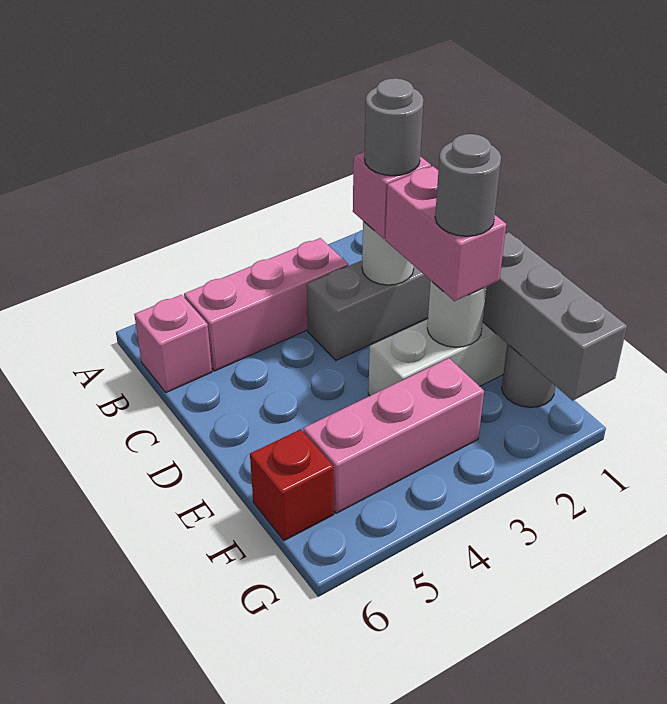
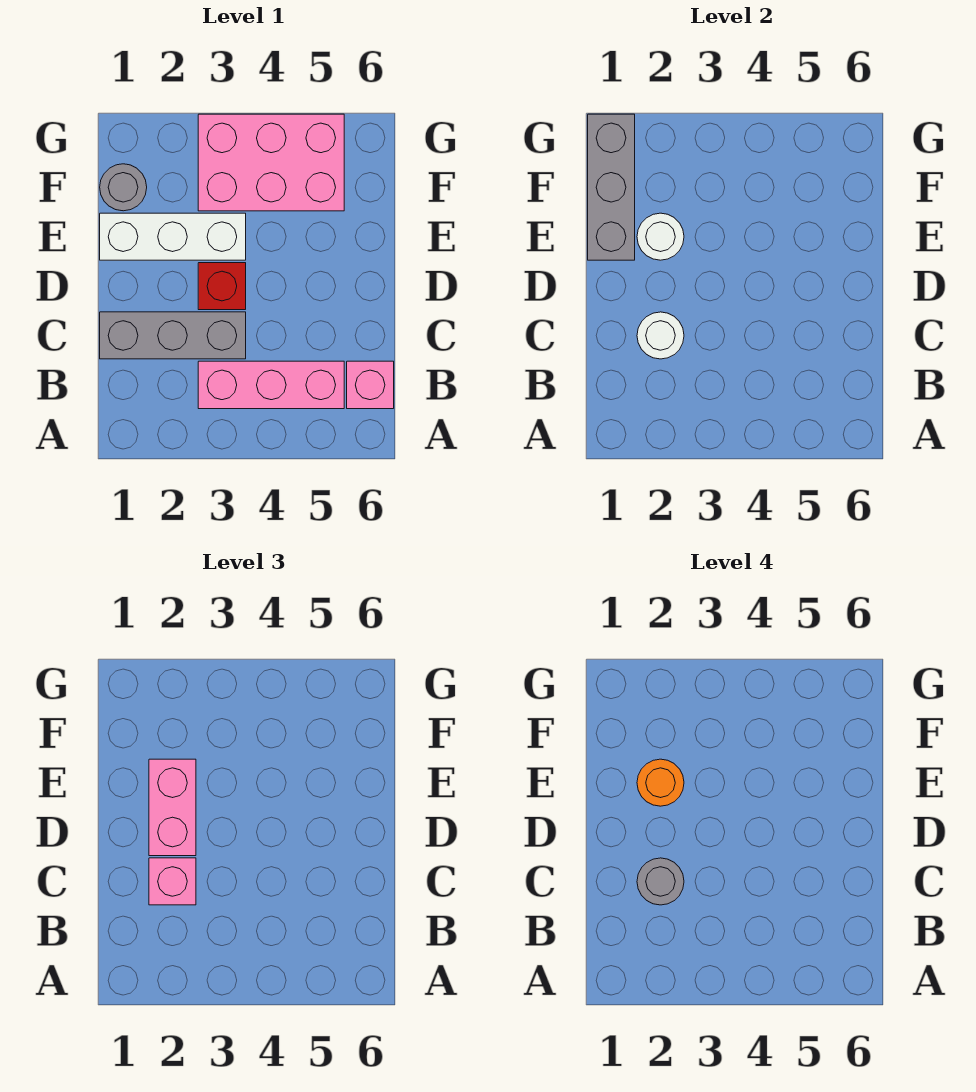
grey 1x1 round brick [435,134,501,236] -> orange 1x1 round brick [637,759,684,806]
pink 1x3 brick [303,358,484,513] -> pink 2x3 brick [198,114,344,211]
red 1x1 brick [250,429,334,541] -> red 1x1 brick moved to [198,263,246,310]

